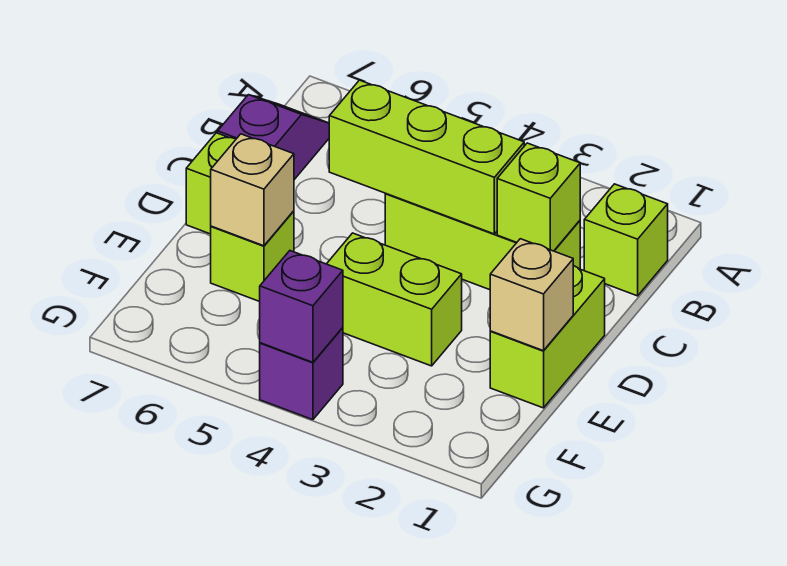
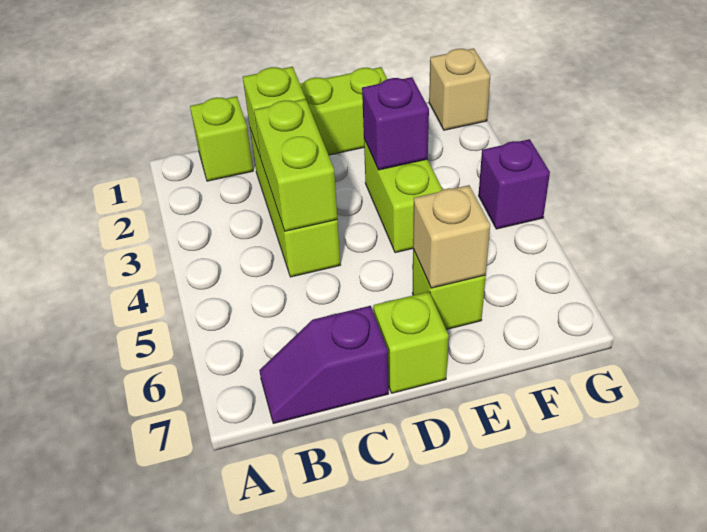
lime 1x3 brick [329,80,524,234] -> lime 1x2 brick [254,99,337,231]
tan 1x1 brick [490,239,573,351] -> tan 1x1 brick moved to [429,48,490,130]
purple 1x1 brick [260,251,343,362] -> purple 1x1 brick moved to [362,77,429,170]

